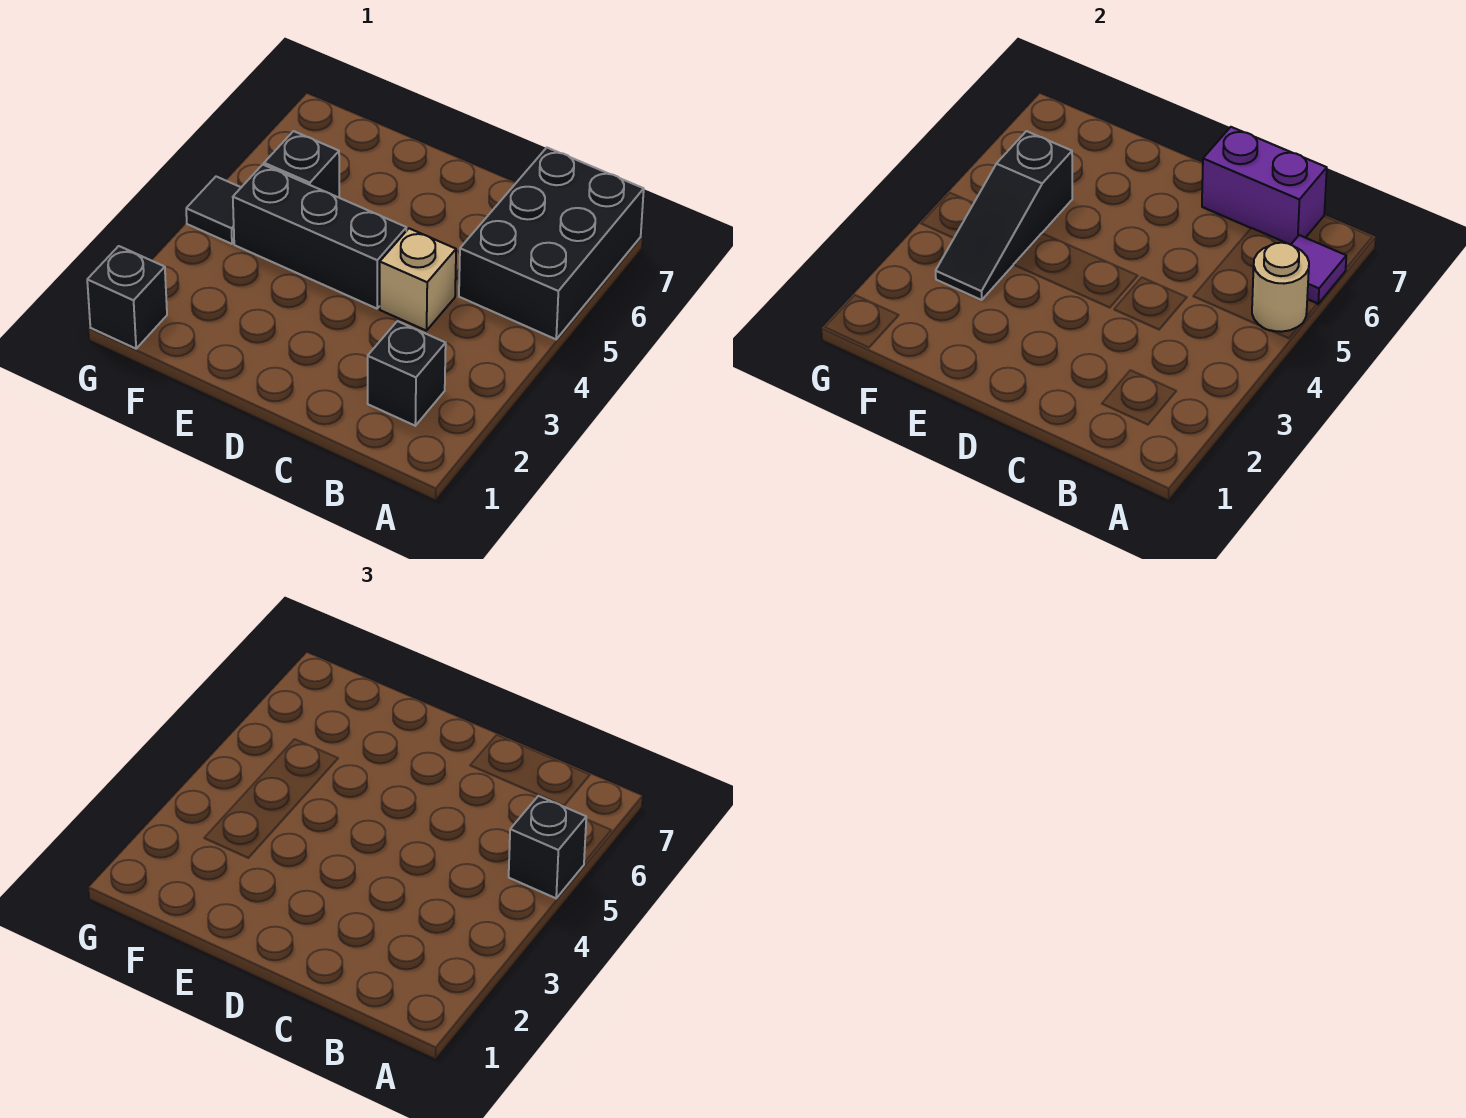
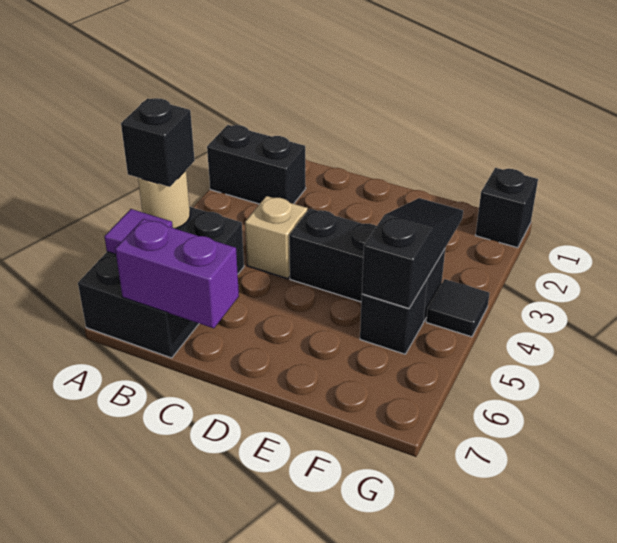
black 1x1 brick [368,321,446,426] -> black 1x2 brick [207,125,306,204]

